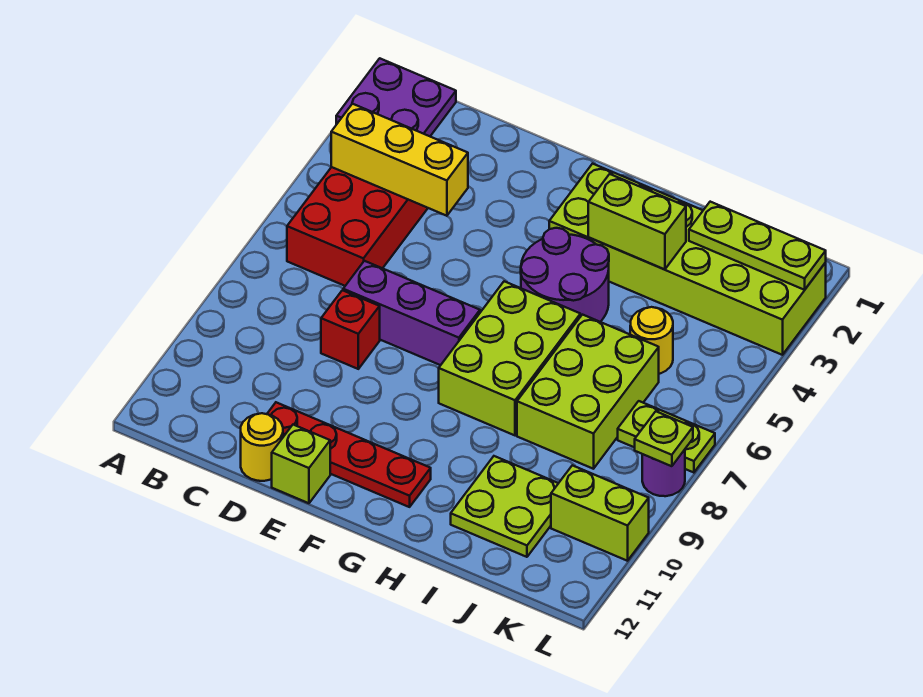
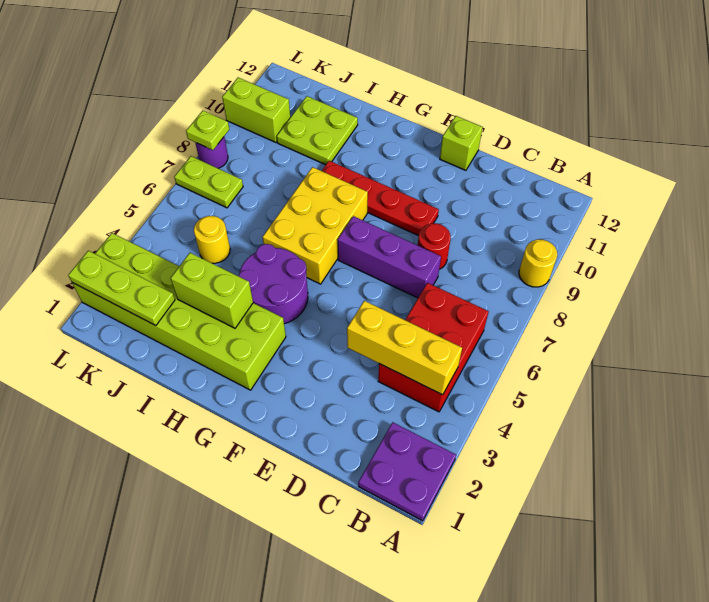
red 1x1 brick [321,290,380,369] -> red 1x1 round brick [418,223,451,269]
red 1x4 plate [267,402,431,507] -> red 1x4 plate moved to [322,161,439,236]
yellow 1x1 round brick [241,413,283,481] -> yellow 1x1 round brick moved to [519,239,557,287]
lime 2x3 brick [439,281,580,435] -> yellow 2x3 brick [263,167,368,284]
lime 2x3 brick [517,315,659,469] -> none

